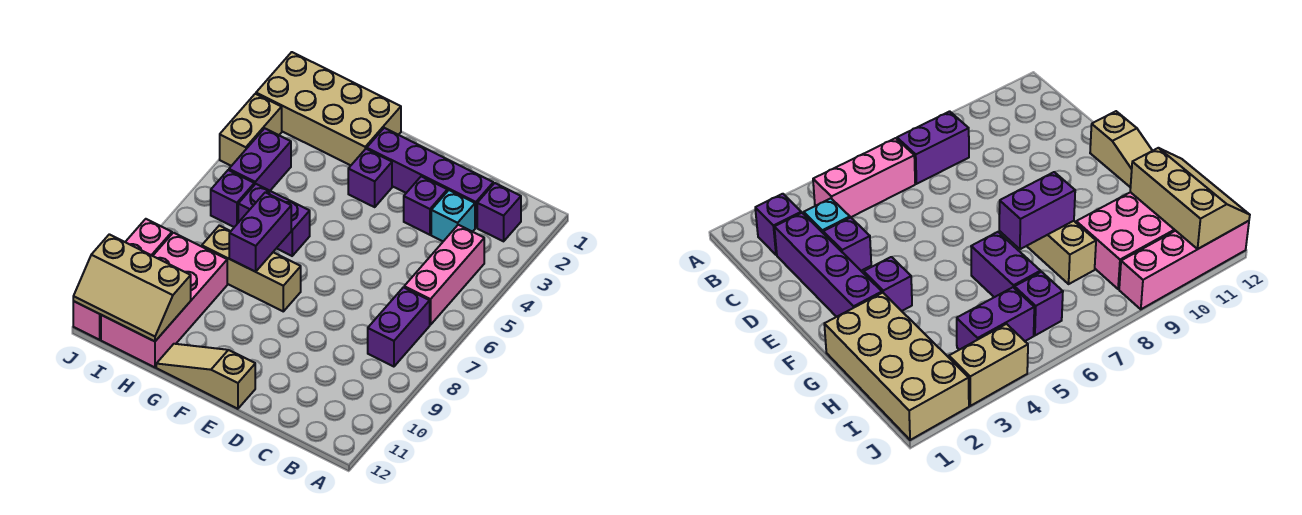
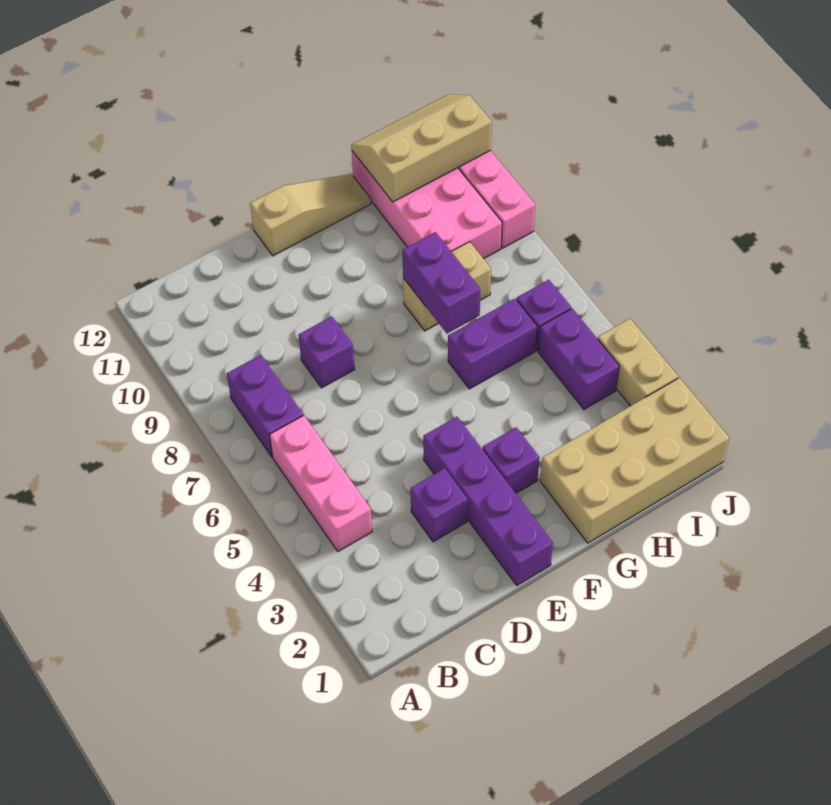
purple 1x1 brick [477,183,521,241] -> purple 1x1 brick moved to [298,316,355,388]
purple 1x4 brick [367,128,493,228] -> purple 1x4 brick turned to [423,417,553,585]
cyan 1x1 brick [431,190,475,241] -> none
tan 1x3 brick [202,226,301,311] -> tan 1x2 brick [403,242,491,331]

